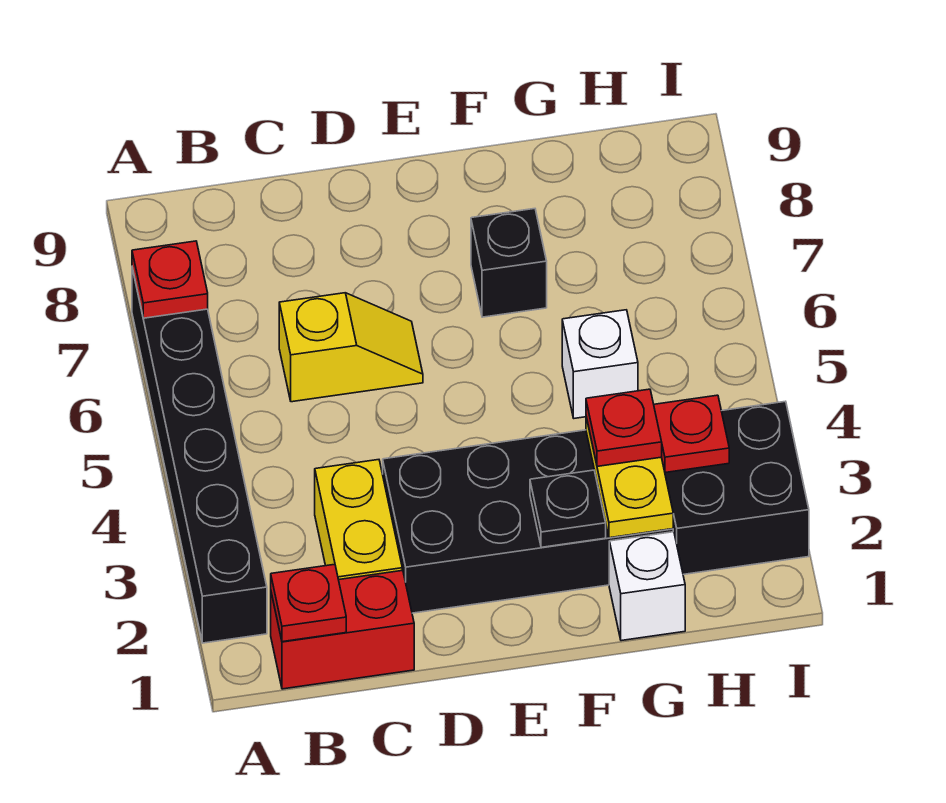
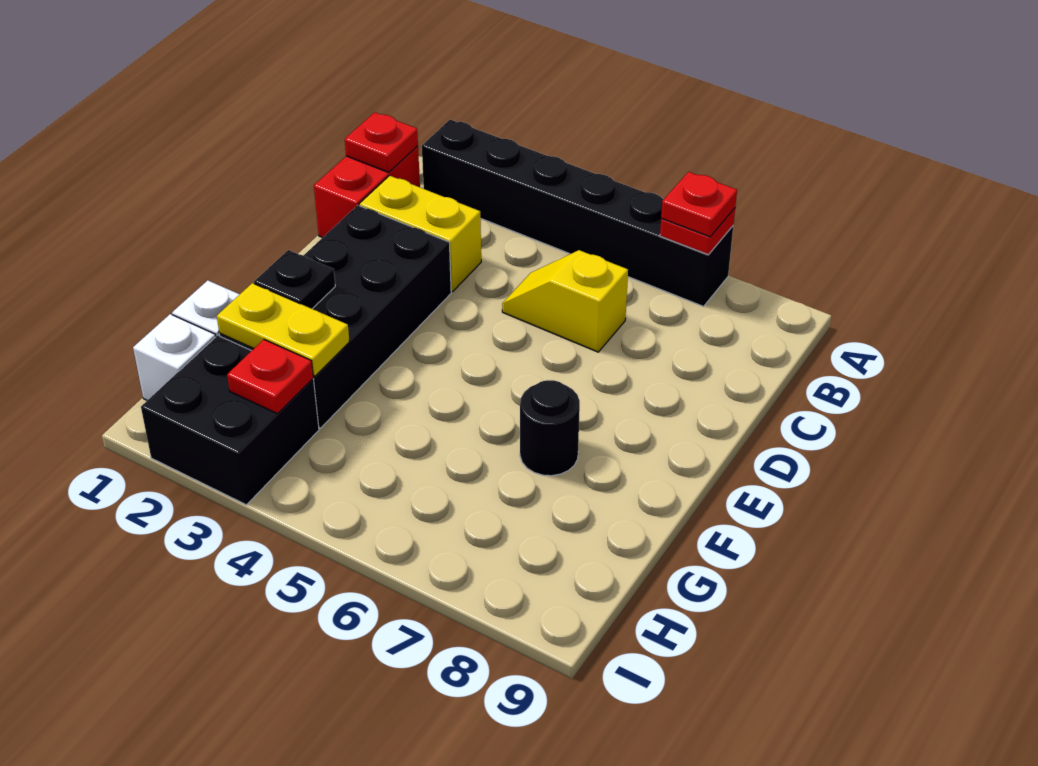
yellow 1x2 slope [279,293,423,402] -> yellow 1x2 slope turned to [502,250,628,352]
black 1x1 brick [471,209,547,317] -> black 1x1 round brick [520,380,580,476]
red 1x1 plate [586,389,662,466] -> red 1x1 plate moved to [661,172,737,237]
white 1x1 brick [562,310,638,418] -> white 1x1 brick moved to [133,314,216,400]

